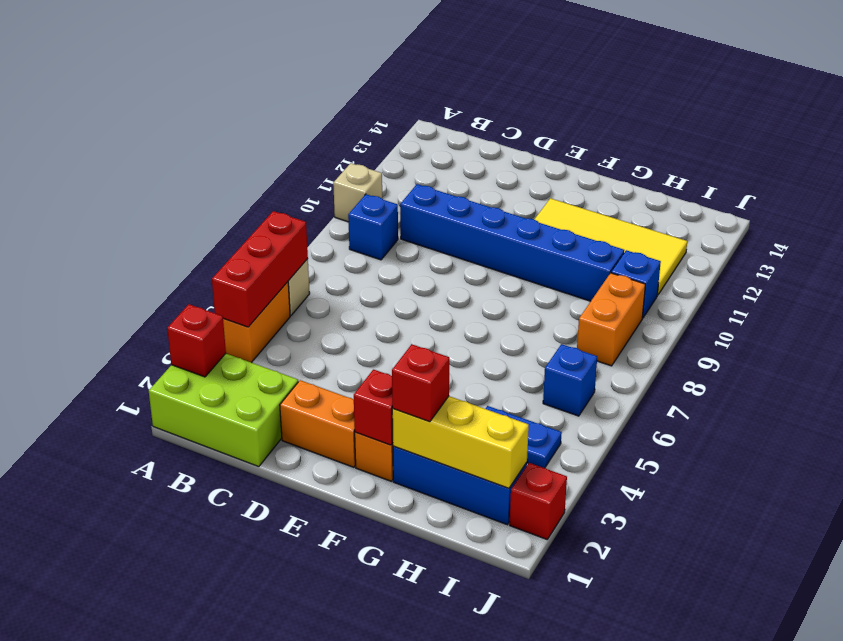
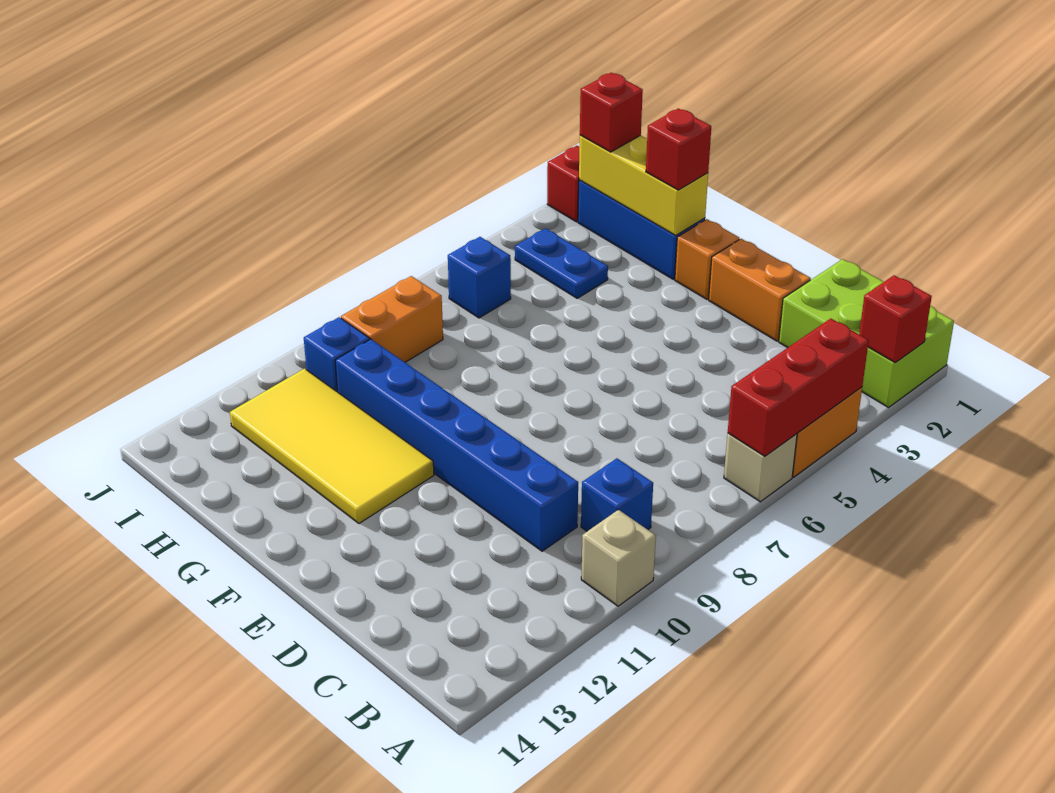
red 1x1 brick [353,370,393,445] -> red 1x1 brick moved to [580,73,643,152]

